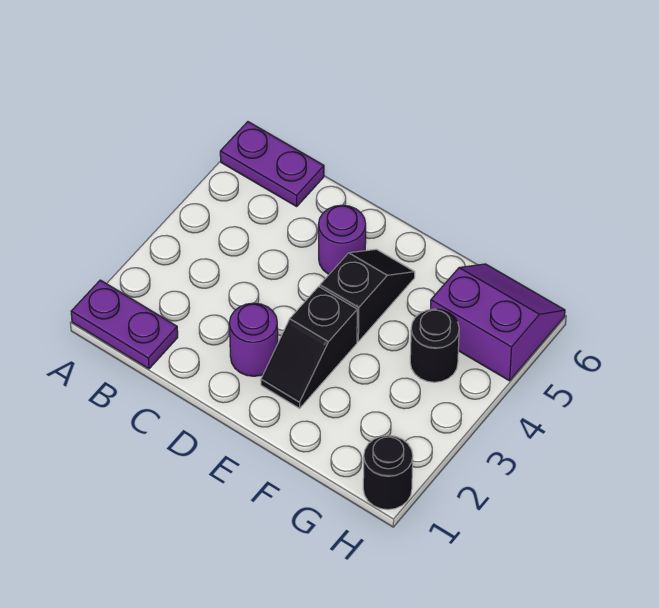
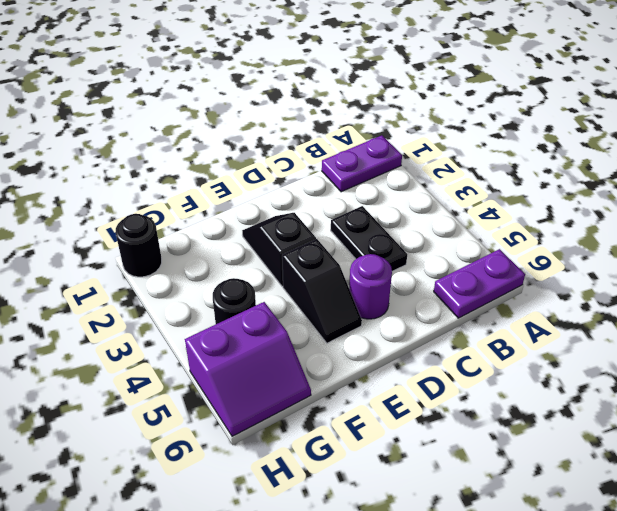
none -> black 1x2 plate [331,206,407,271]
purple 1x1 round brick [229,303,278,376] -> none

